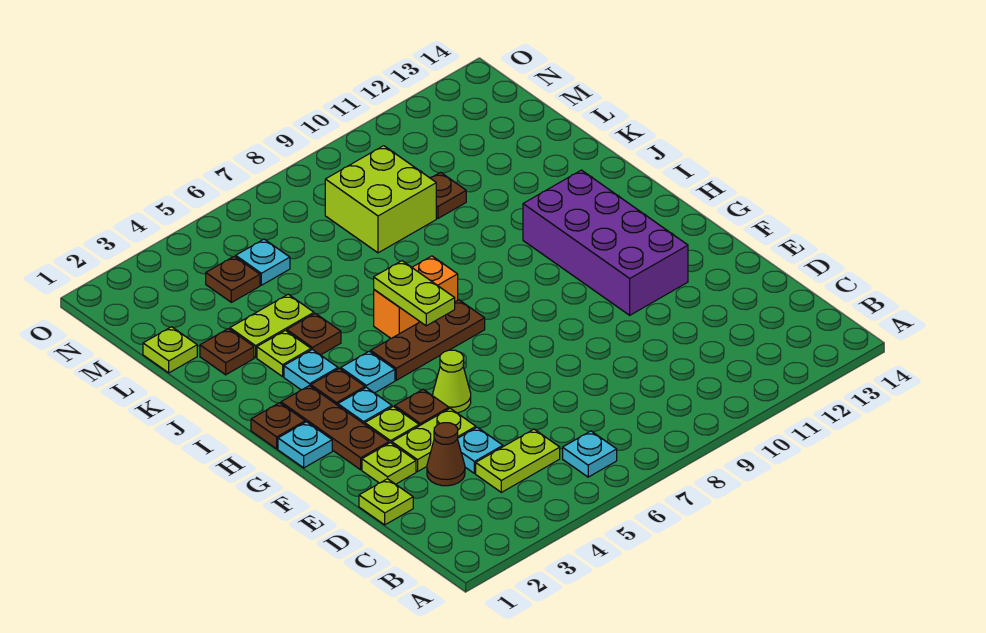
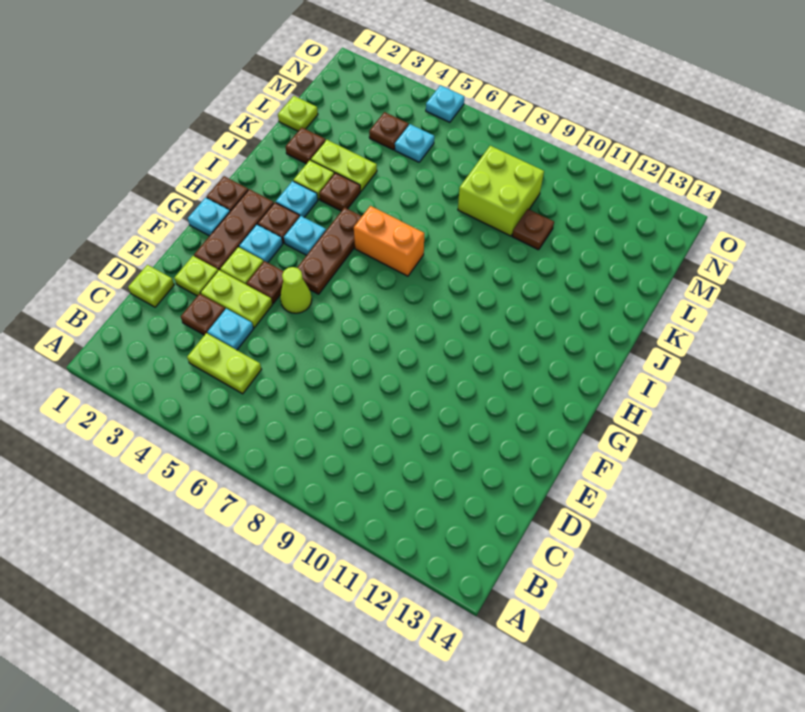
cyan 1x1 plate [563,431,617,477] -> cyan 1x1 plate moved to [426,85,464,122]
brown 1x1 cone [427,423,465,486] -> brown 1x1 plate [181,294,225,335]
purple 2x4 brick [523,170,688,315] -> none
brown 1x3 plate [371,300,485,380] -> brown 1x3 plate turned to [297,207,362,294]
lime 1x2 plate [374,261,455,326] -> none

